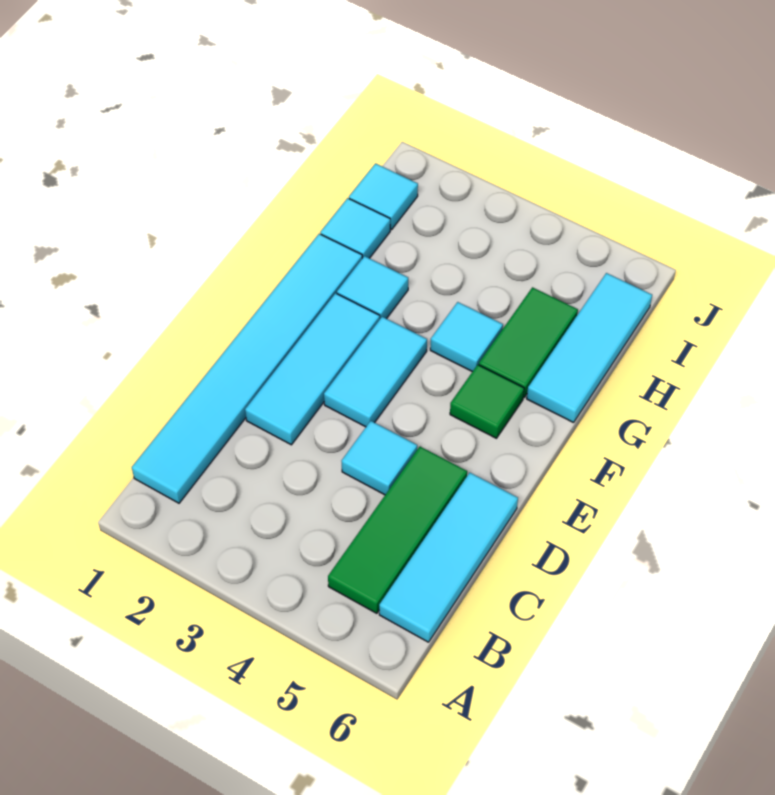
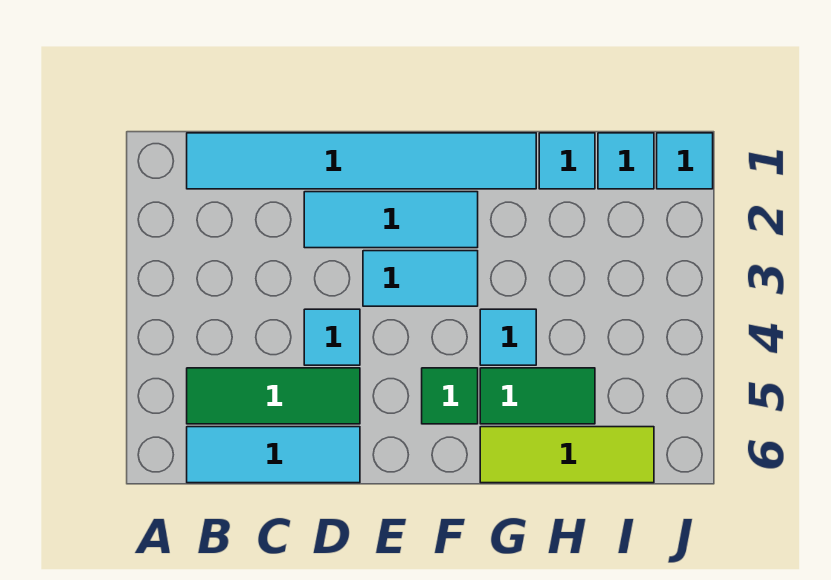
cyan 1x1 tile [337,256,408,319] -> cyan 1x1 tile moved to [657,133,713,189]
cyan 1x3 tile [527,273,652,423] -> lime 1x3 tile [480,427,654,483]

